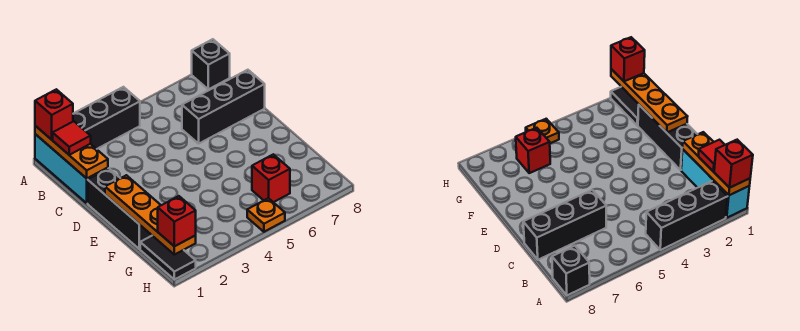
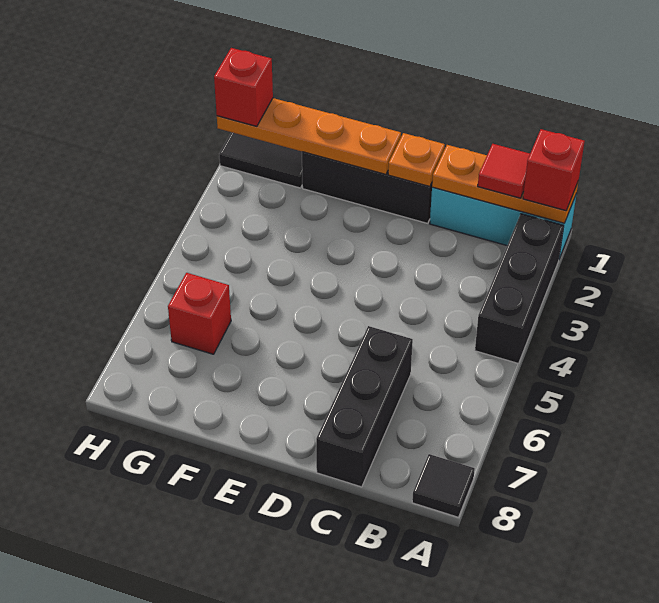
black 1x1 brick [192,39,230,89] -> black 1x1 tile [412,454,475,517]
orange 1x1 plate [247,198,285,232] -> orange 1x1 plate moved to [388,133,445,186]

